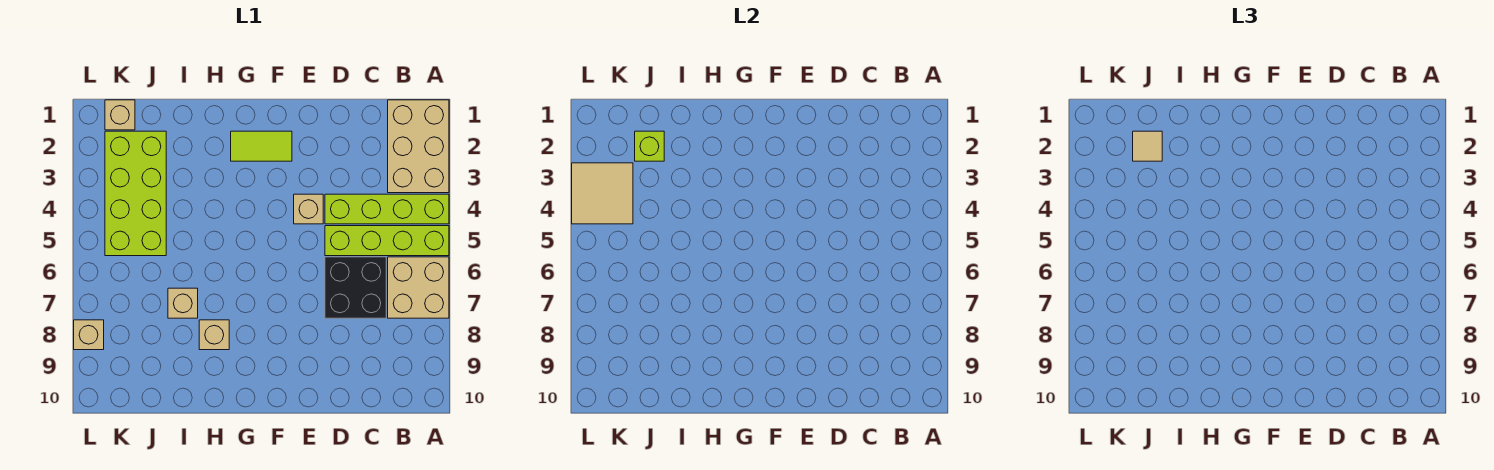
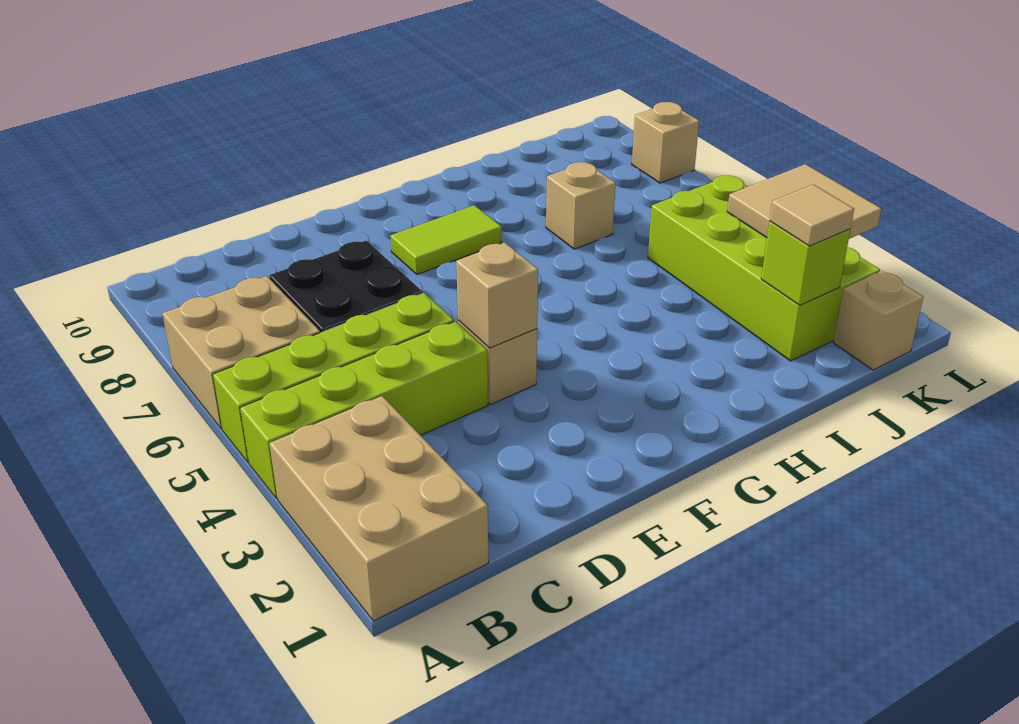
lime 1x2 tile [231,131,292,161] -> lime 1x2 tile moved to [390,205,501,275]
tan 1x1 brick [199,320,229,350] -> tan 1x1 brick moved to [456,242,538,348]

